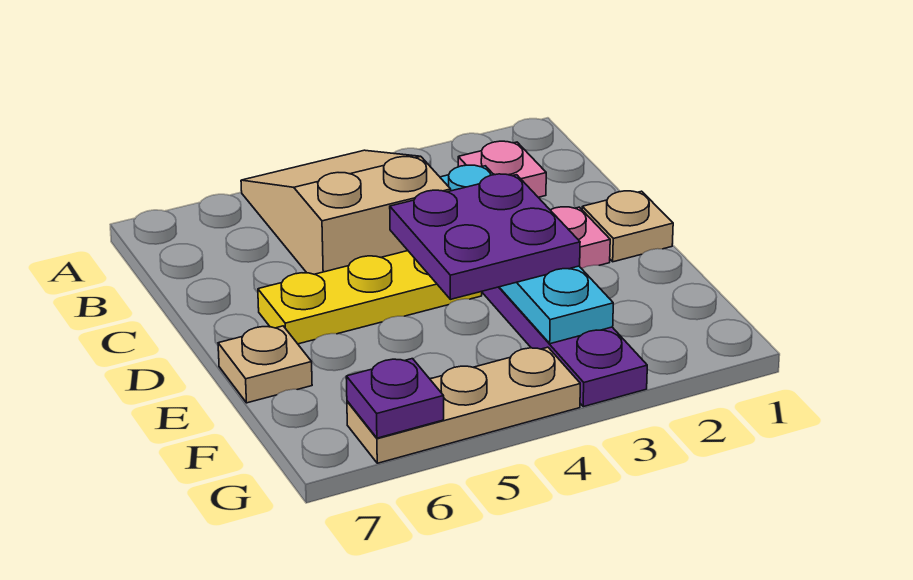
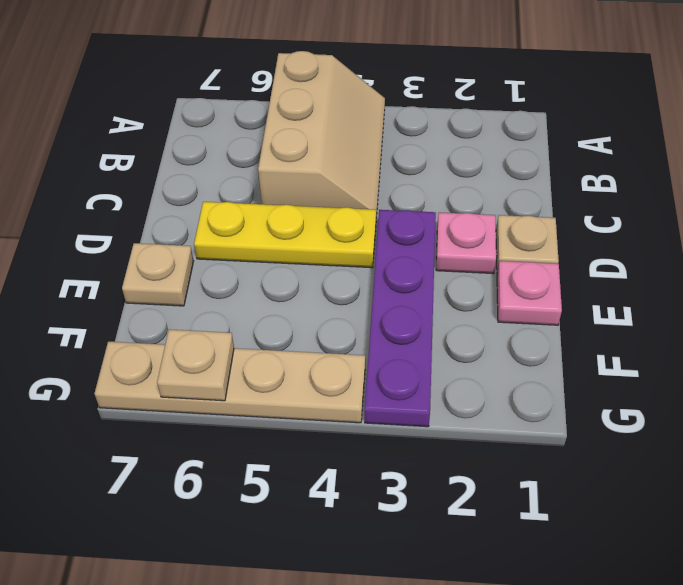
tan 2x3 slope [241,150,451,274] -> tan 2x3 slope turned to [258,51,385,218]
pink 1x1 plate [458,141,546,197] -> pink 1x1 plate moved to [497,261,562,325]
cyan 1x4 plate [440,165,613,344] -> none
purple 2x2 plate [390,174,580,299] -> none
tan 1x3 plate [347,347,580,463] -> tan 1x4 plate [95,342,365,423]
purple 1x1 plate [346,359,444,438] -> tan 1x1 plate [157,329,234,401]

